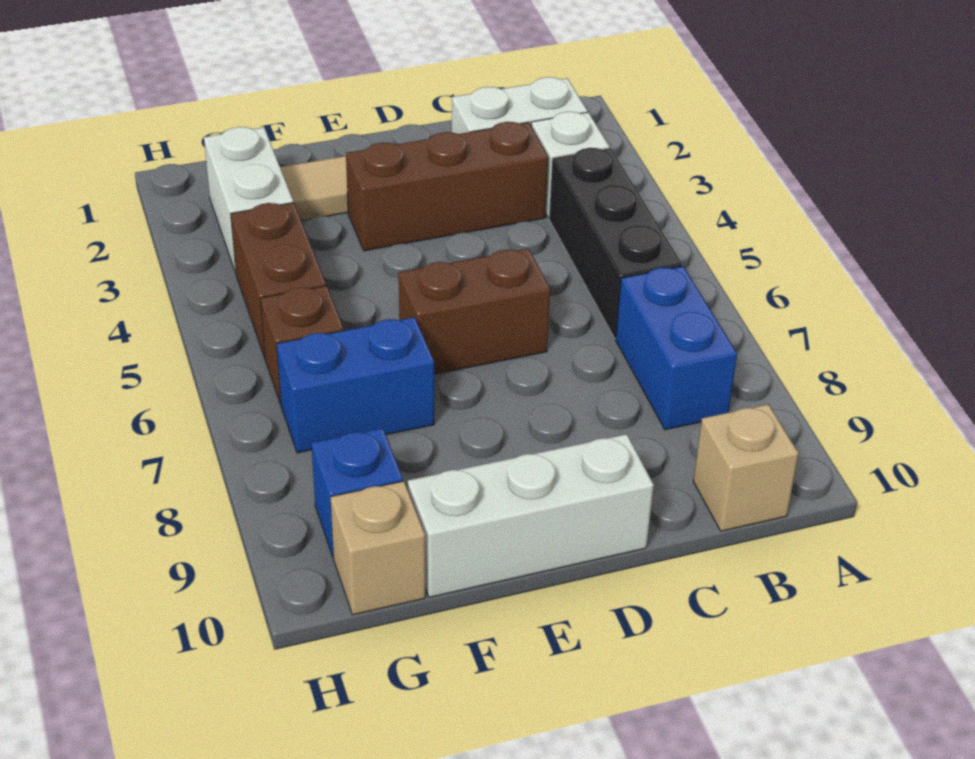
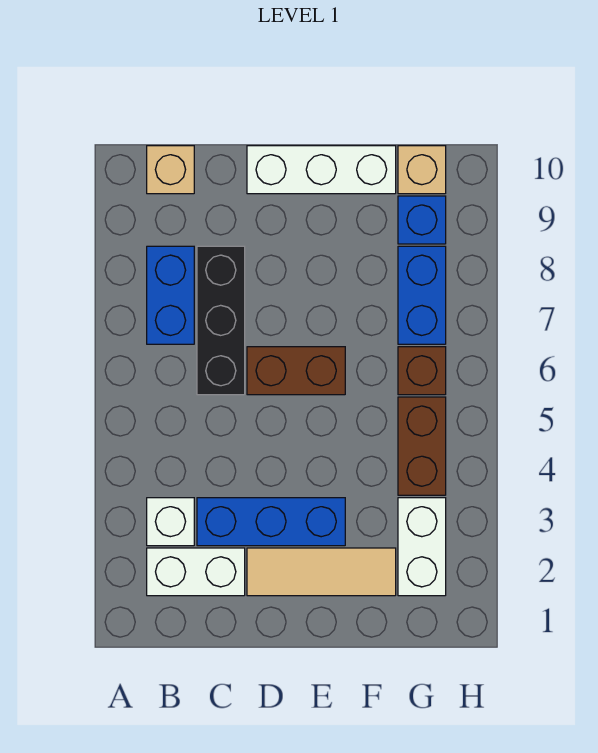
black 1x3 brick [549,148,682,338] -> black 1x3 brick moved to [197,246,245,395]
brown 1x3 brick [346,122,548,251] -> blue 1x3 brick [197,498,345,546]
blue 1x2 brick [277,317,434,453] -> blue 1x2 brick turned to [398,246,446,344]

